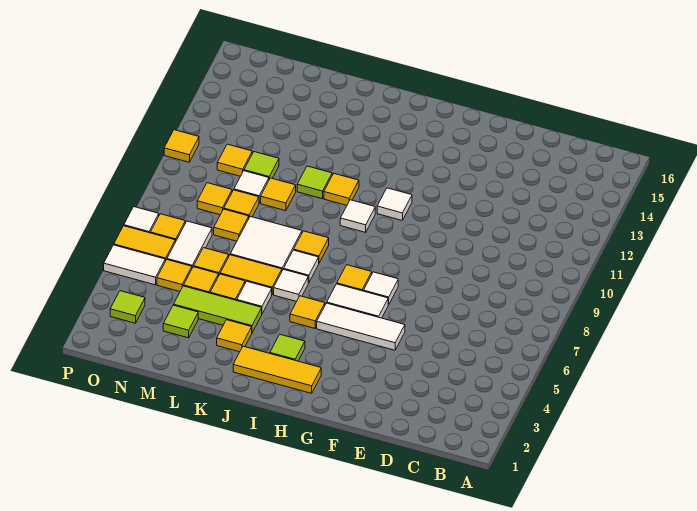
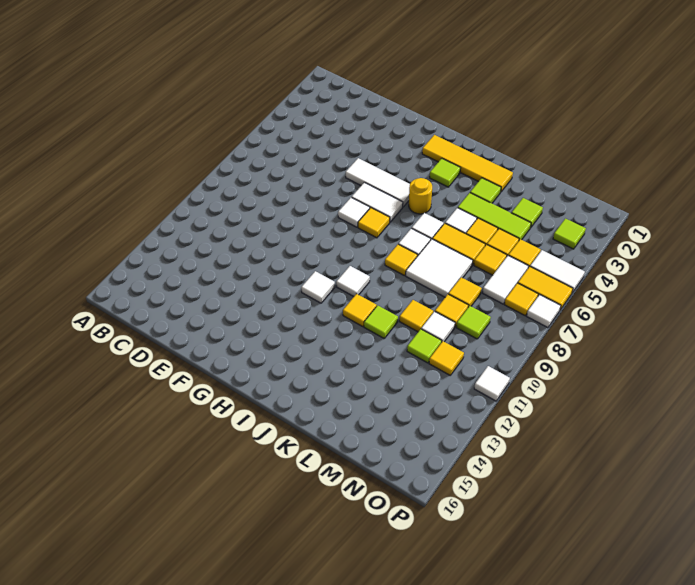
yellow 1x3 tile [233,346,321,393] -> yellow 1x4 tile [422,135,513,192]
yellow 1x1 tile [290,296,325,328] -> yellow 1x1 round brick [409,178,432,214]
yellow 1x1 tile [217,320,252,352] -> lime 1x1 tile [470,178,501,203]
yellow 1x1 tile [197,183,232,215] -> lime 1x1 tile [456,306,491,339]
yellow 1x1 tile [164,130,199,162] -> white 1x1 tile [474,366,510,401]

